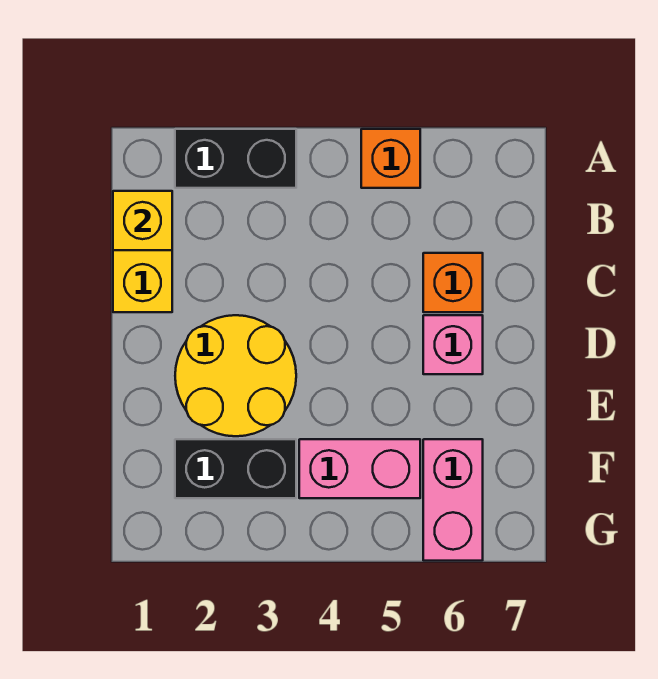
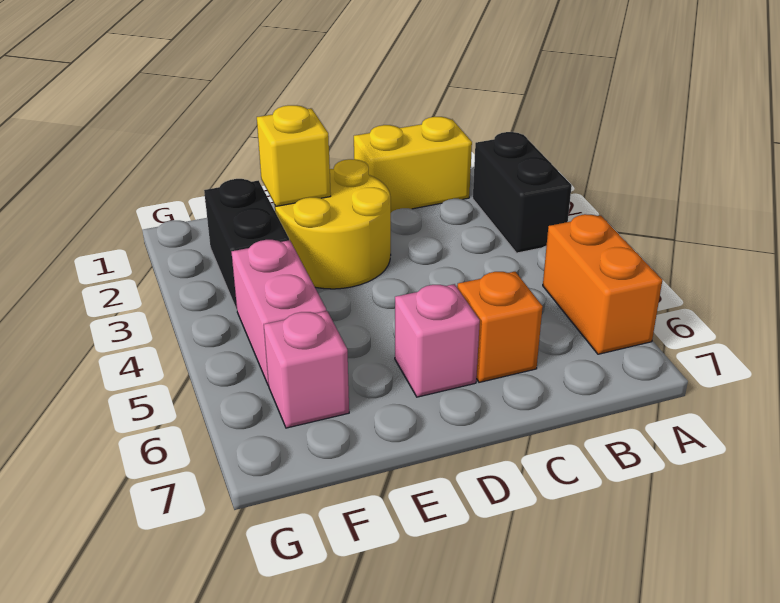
orange 1x1 brick [361,129,420,188] -> orange 1x2 brick [543,214,662,354]
yellow 1x1 brick [113,191,172,250] -> yellow 1x1 brick moved to [257,105,331,206]
pink 1x2 brick [423,439,483,561] -> pink 1x1 brick [264,311,349,428]

